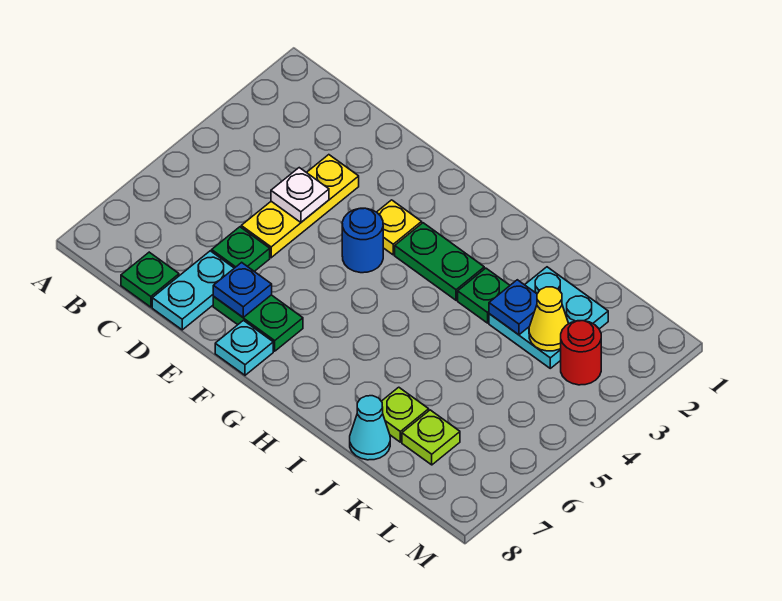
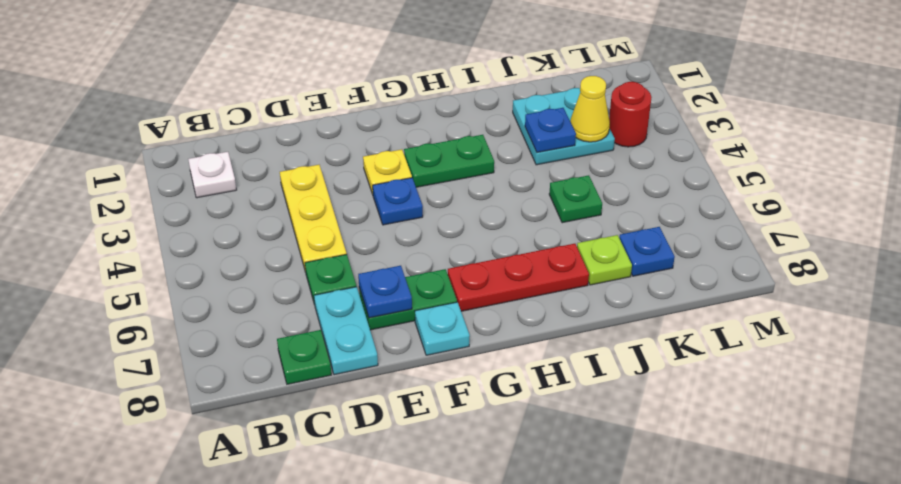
white 1x1 plate [271,168,329,222] -> white 1x1 plate moved to [188,152,236,198]
blue 1x1 round brick [342,208,383,273] -> blue 1x1 plate [373,178,423,225]
none -> red 1x3 plate [448,244,589,311]
green 1x1 plate [458,268,510,323] -> green 1x1 plate moved to [549,175,602,223]
cyan 1x1 cone [350,396,390,460] -> none
lime 1x1 plate [402,410,460,465] -> blue 1x1 plate [619,227,675,276]

